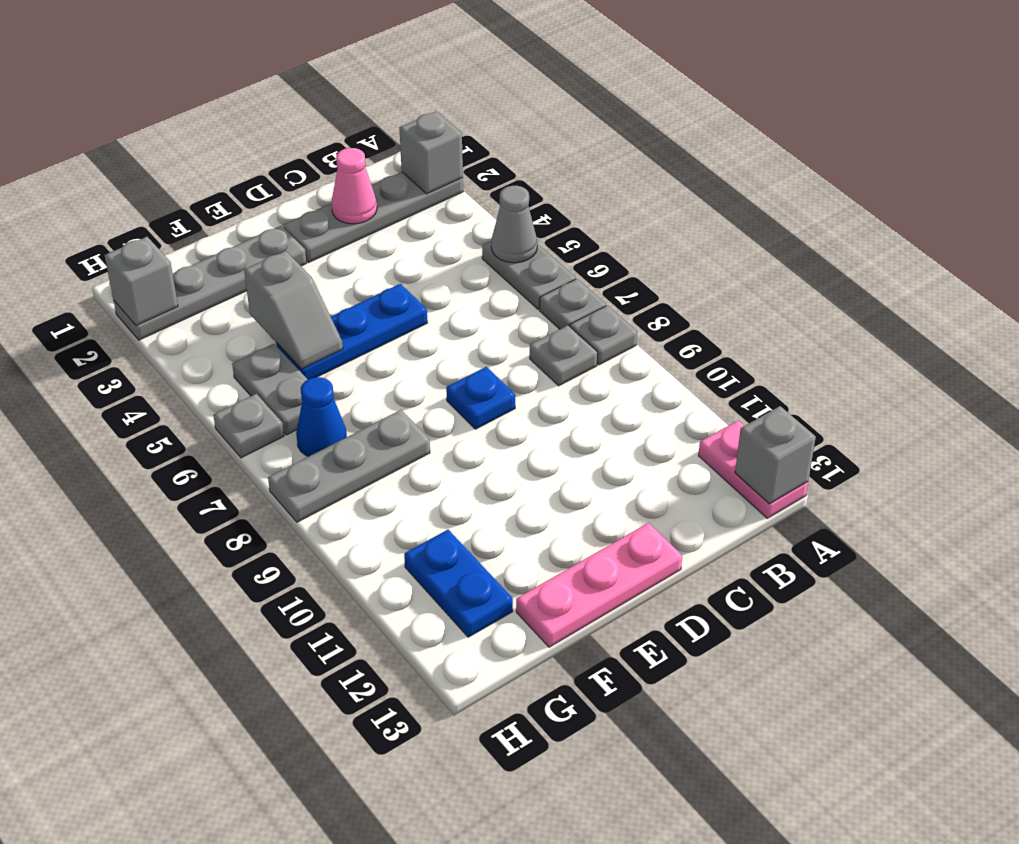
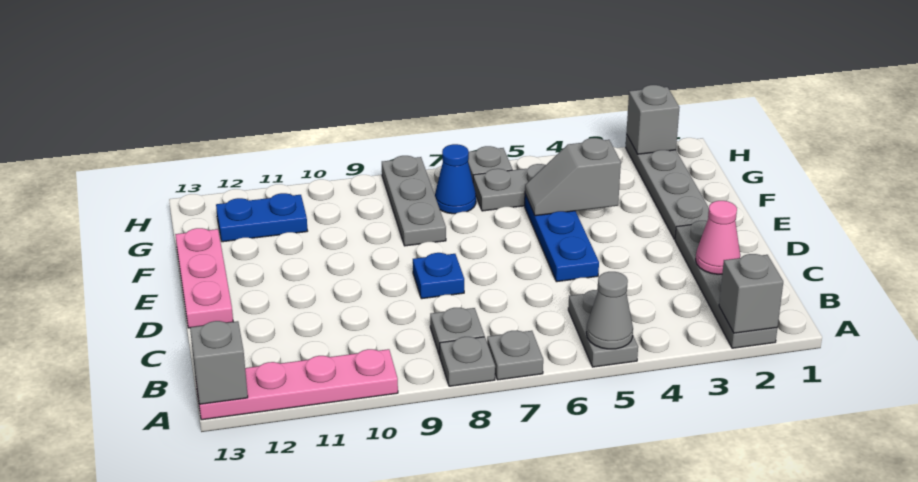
grey 1x2 plate [482,241,576,310] -> grey 1x2 plate turned to [568,290,638,367]
pink 1x2 plate [698,420,808,518] -> pink 1x4 plate [196,349,398,420]

